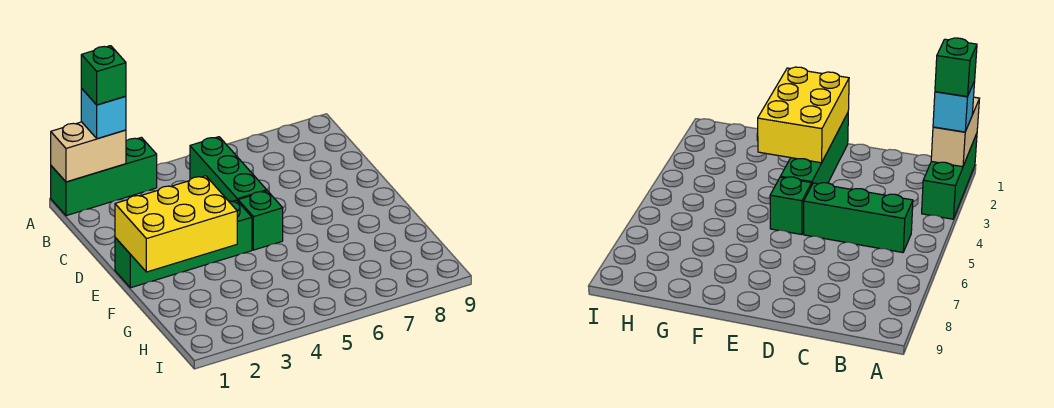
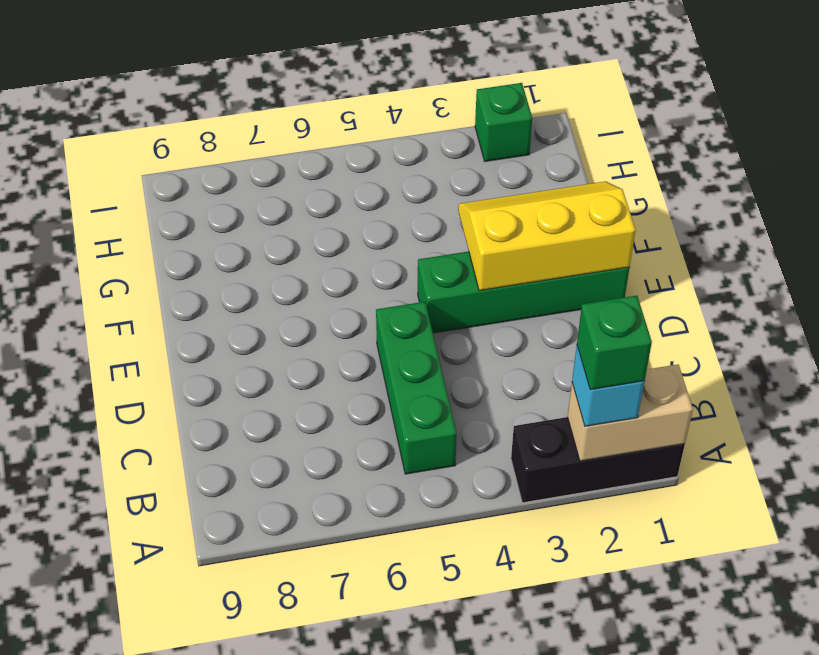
green 1x3 brick [51,137,157,216] -> black 1x3 brick [511,417,685,503]
yellow 2x3 brick [115,176,237,272] -> yellow 2x3 slope [458,181,636,291]
green 1x1 brick [238,191,283,250] -> green 1x1 brick moved to [475,83,532,161]

